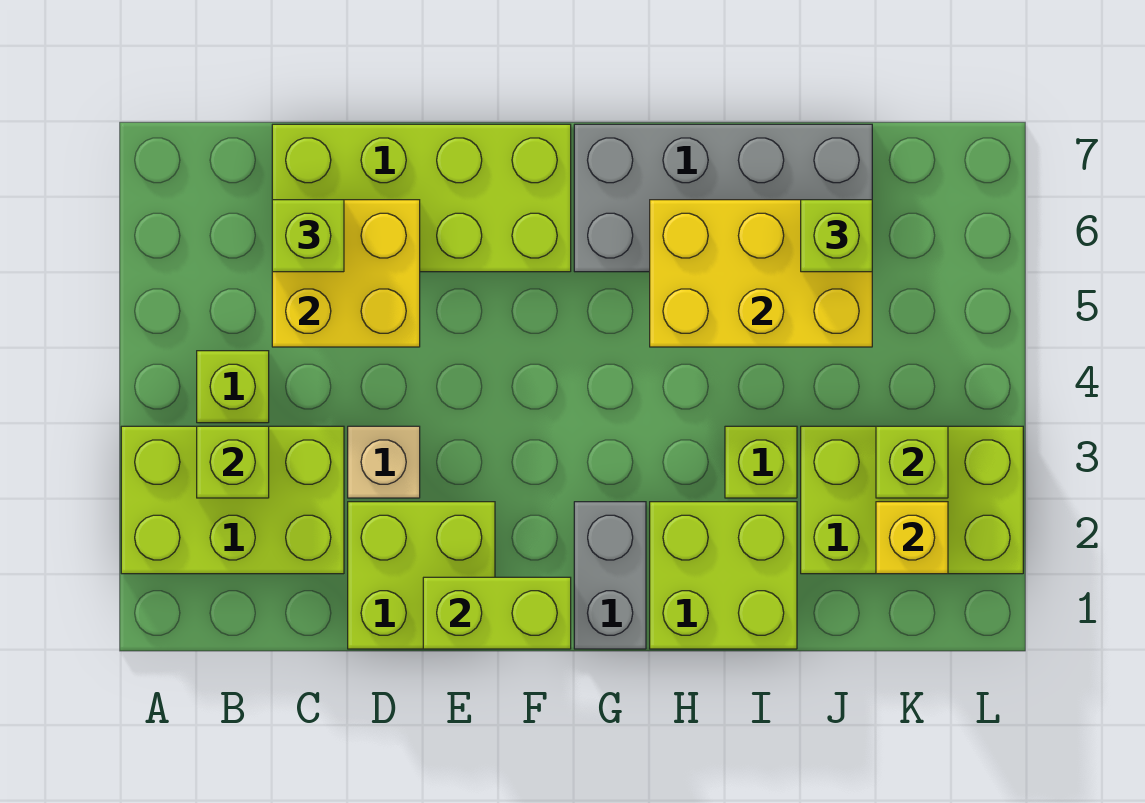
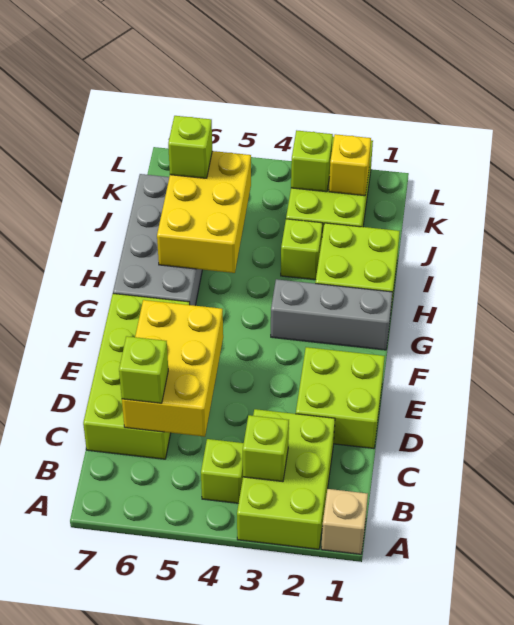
yellow 2x2 brick [272,200,420,347] -> yellow 2x3 brick [122,300,223,437]
tan 1x1 brick [348,426,420,498] -> tan 1x1 brick moved to [321,489,368,554]
lime 1x2 brick [423,577,571,649] -> none
grey 1x2 brick [574,502,646,649] -> grey 1x3 brick [271,279,392,350]

